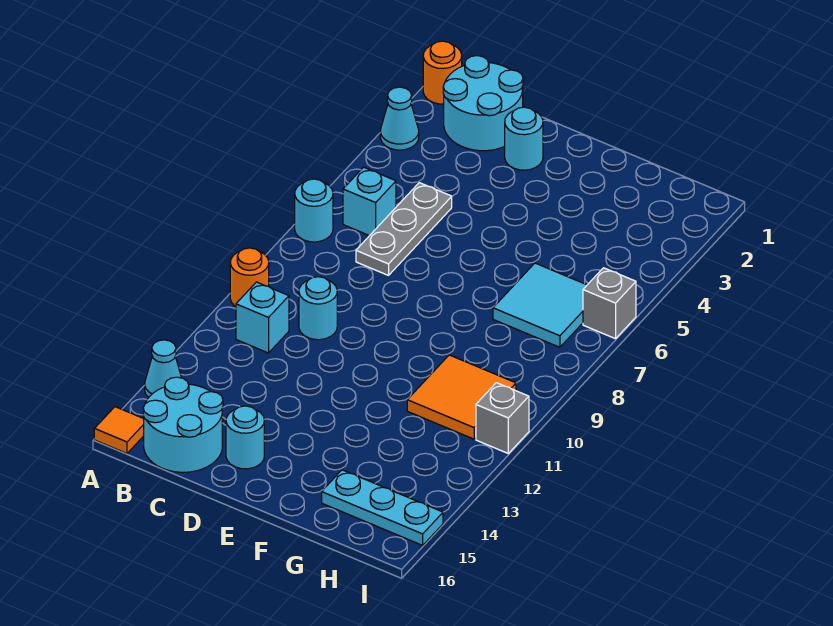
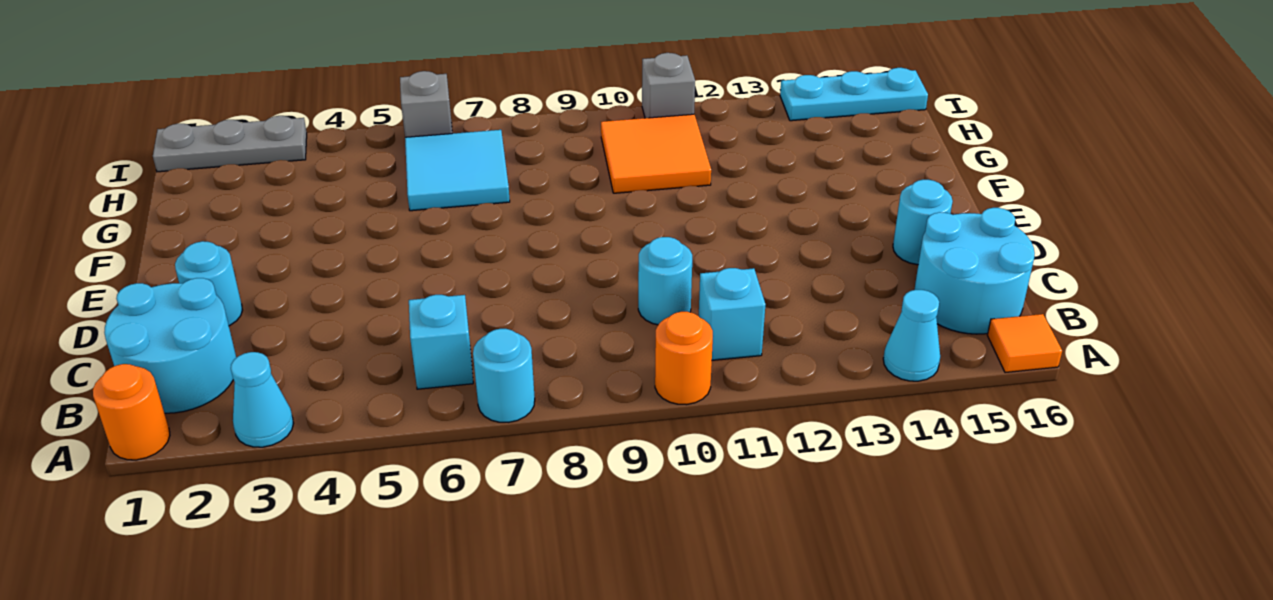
grey 1x3 plate [356,183,452,275] -> grey 1x3 plate moved to [153,116,307,172]
cyan 1x3 plate [322,470,443,545] -> cyan 1x3 plate turned to [780,68,928,121]

